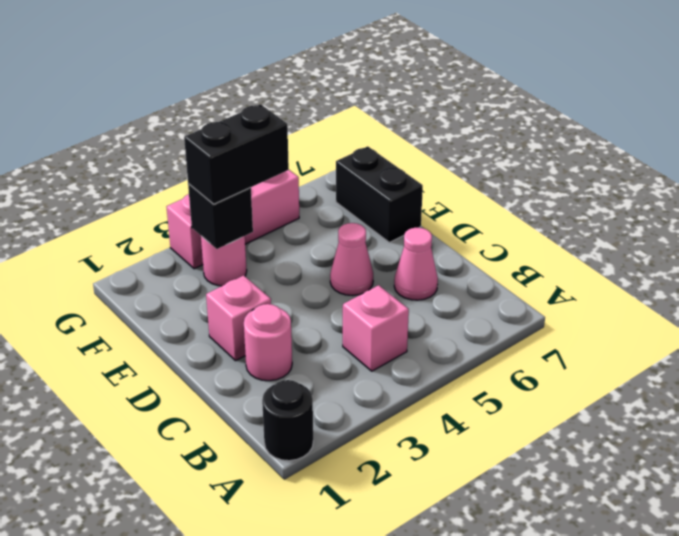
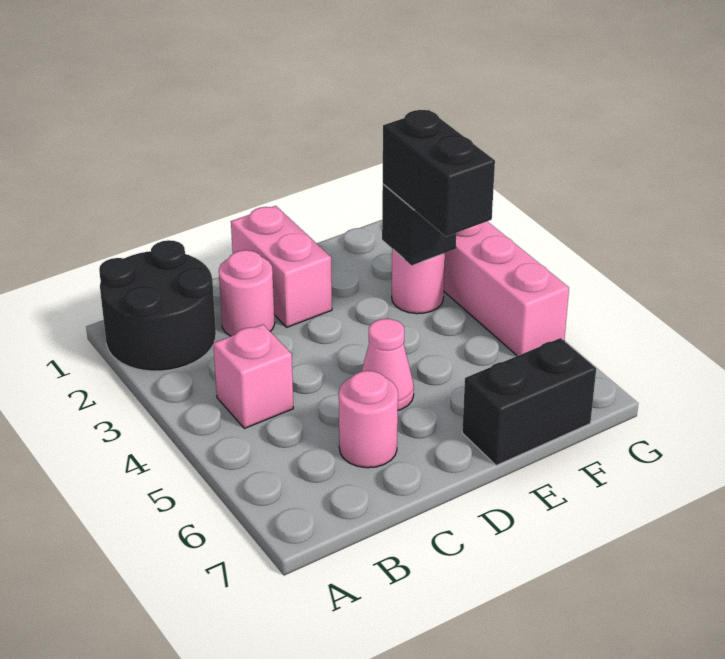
black 1x1 round brick [262,380,313,461] -> black 2x2 round brick [99,240,216,371]
pink 1x1 cone [394,228,438,300] -> pink 1x1 round brick [339,371,398,468]
pink 1x1 brick [206,275,271,361] -> pink 1x2 brick [231,206,332,327]

